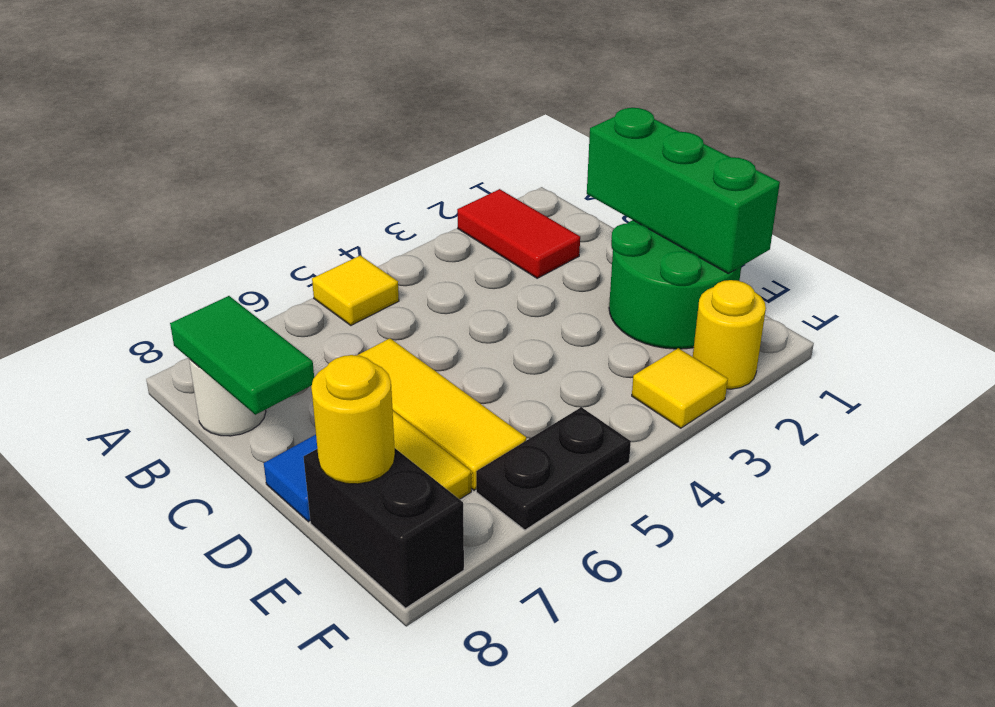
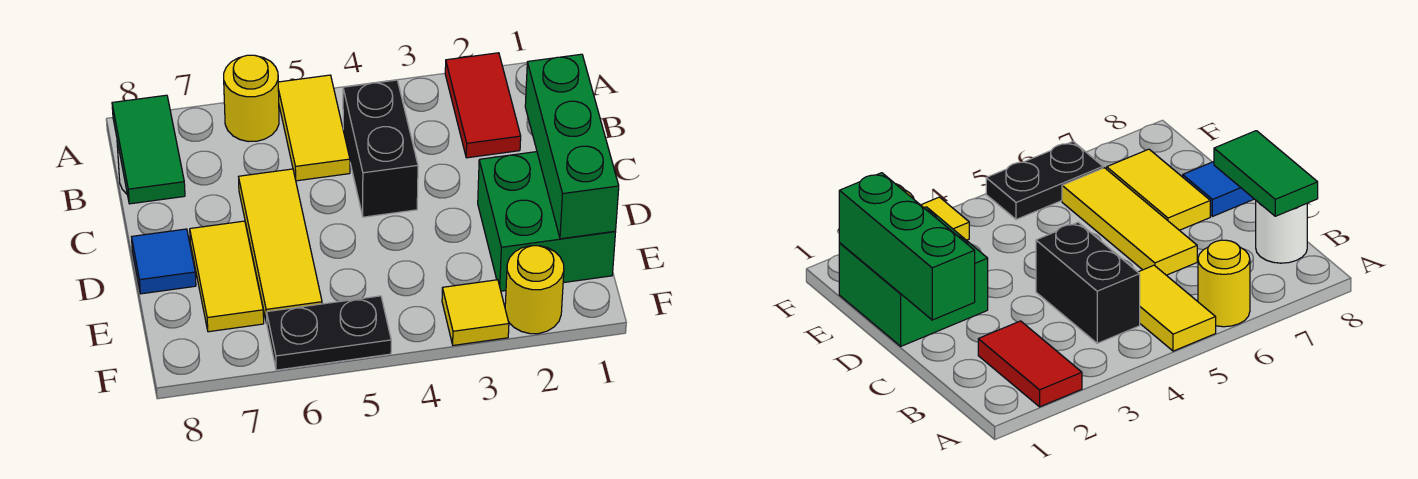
yellow 1x1 tile [312,255,399,325] -> yellow 1x2 tile [278,75,350,181]
green 2x2 round brick [609,220,741,349] -> green 2x2 brick [478,152,616,291]
black 1x2 brick [304,448,464,608] -> black 1x2 brick moved to [343,80,418,217]
yellow 1x1 round brick [311,355,395,484] -> yellow 1x1 round brick moved to [224,55,279,142]

